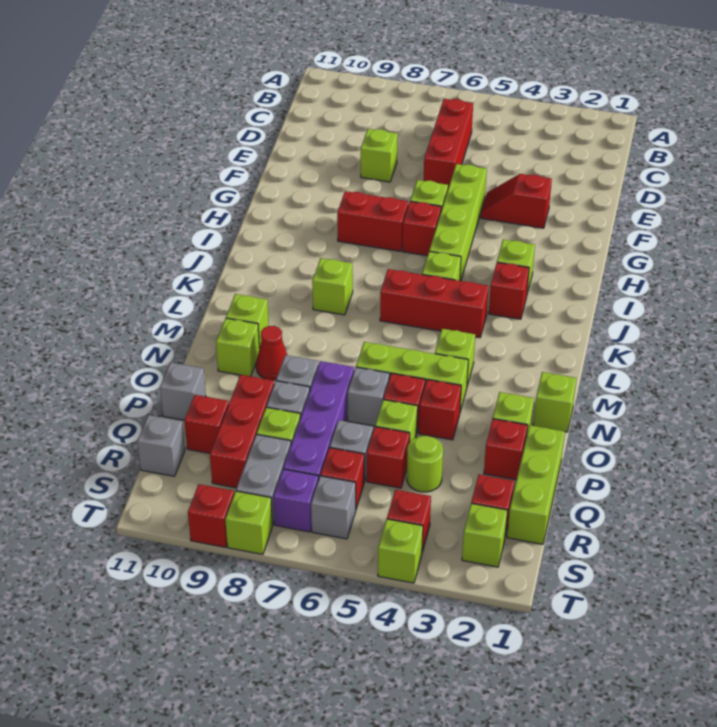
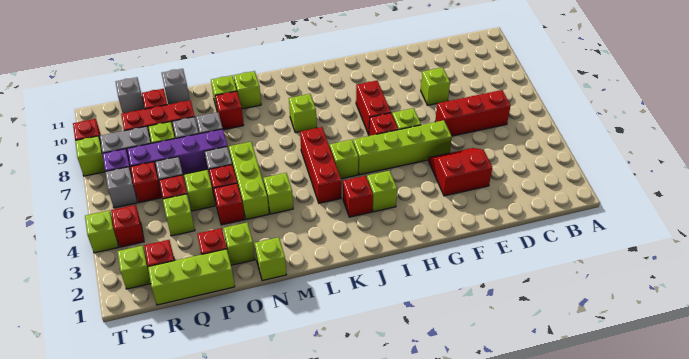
red 1x2 slope [481,174,552,228] -> red 2x2 slope [428,148,492,196]
red 1x1 cone [256,326,287,380] -> red 1x1 brick [215,91,244,130]
lime 1x1 round brick [407,436,443,492] -> lime 1x1 brick [163,194,195,236]

